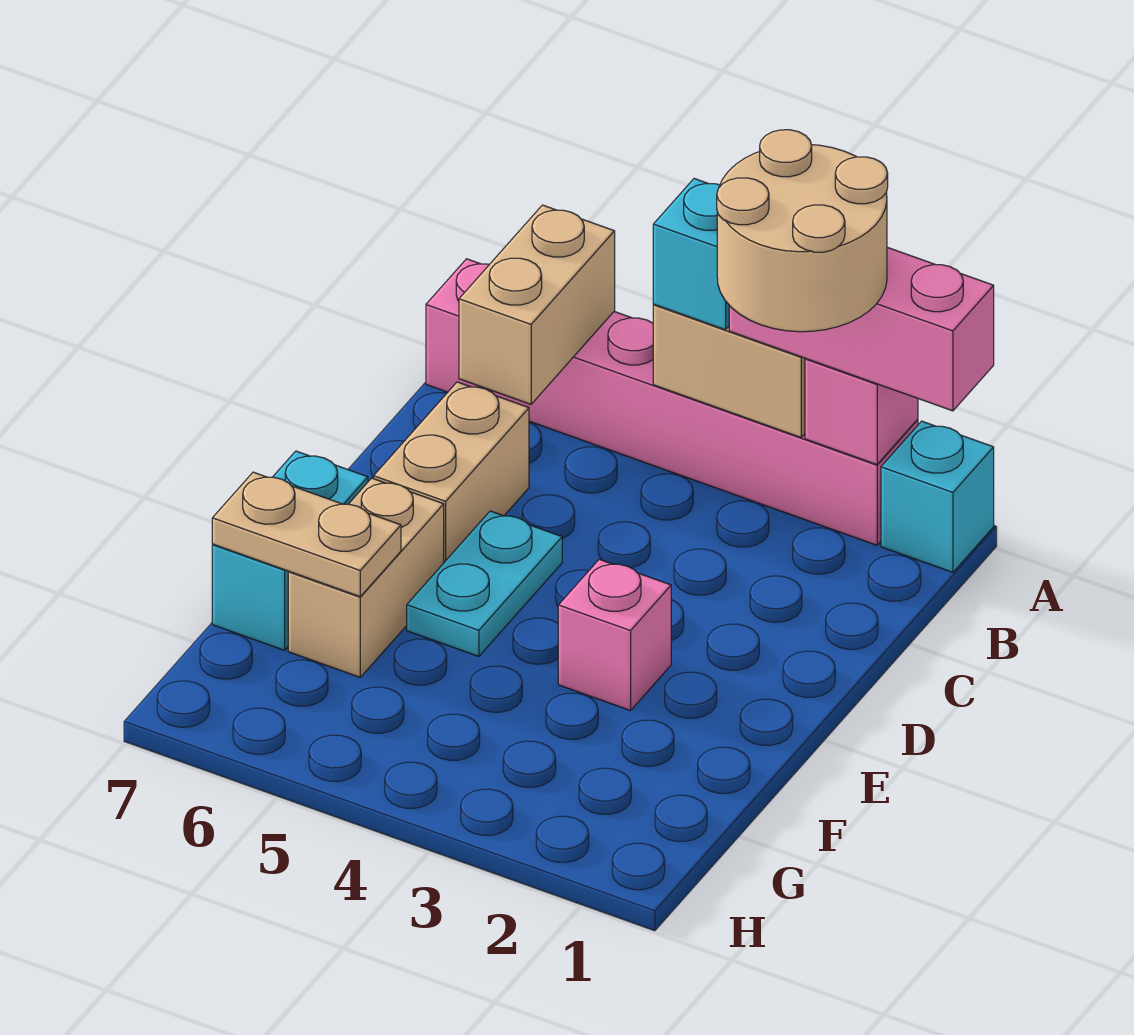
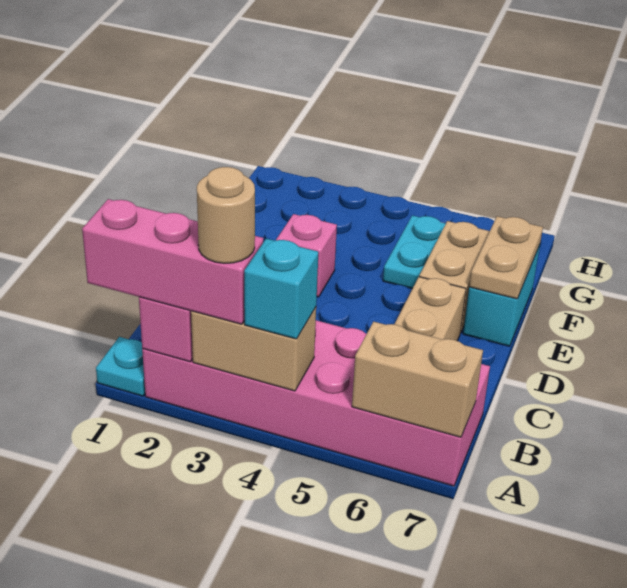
cyan 1x1 brick [881,421,994,572] -> cyan 1x1 plate [96,337,145,396]
pink 1x6 brick [426,259,918,545] -> pink 2x6 brick [142,320,490,486]
tan 2x2 round brick [717,130,888,332] -> tan 1x1 round brick [197,167,255,263]
tan 1x2 brick [459,205,615,404] -> tan 1x2 brick turned to [352,322,483,437]
cyan 1x2 plate [407,511,562,656] -> cyan 1x2 plate moved to [383,215,446,289]
tan 1x2 plate [212,472,401,596] -> tan 1x2 plate turned to [469,216,543,299]

